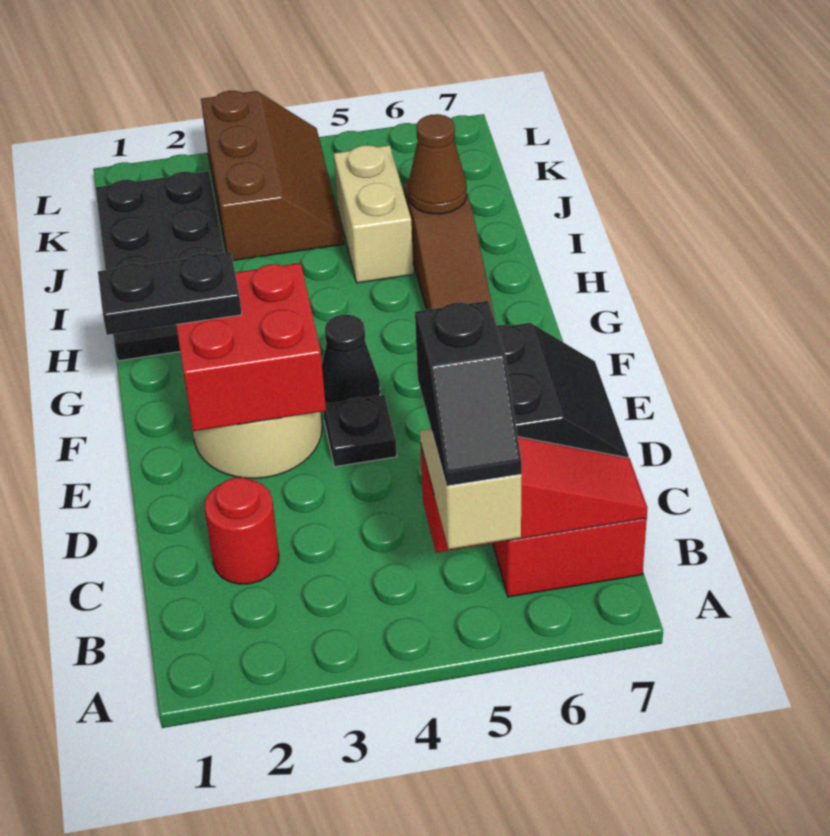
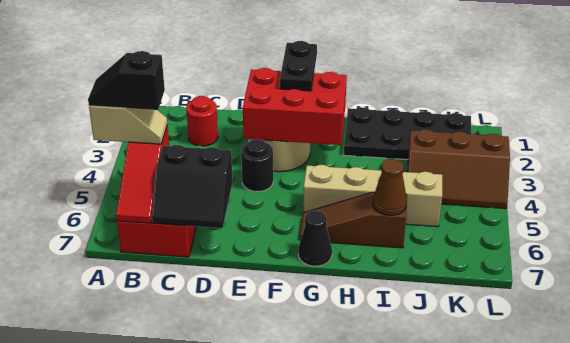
red 2x2 brick [176,263,326,431] -> red 2x3 brick [243,68,347,145]
black 1x1 plate [324,395,397,467] -> black 1x1 round brick [241,139,273,192]
black 1x1 cone [322,315,380,404] -> black 1x1 cone moved to [298,210,332,266]
tan 1x2 brick [334,145,414,283] -> tan 1x4 brick [303,165,442,227]

